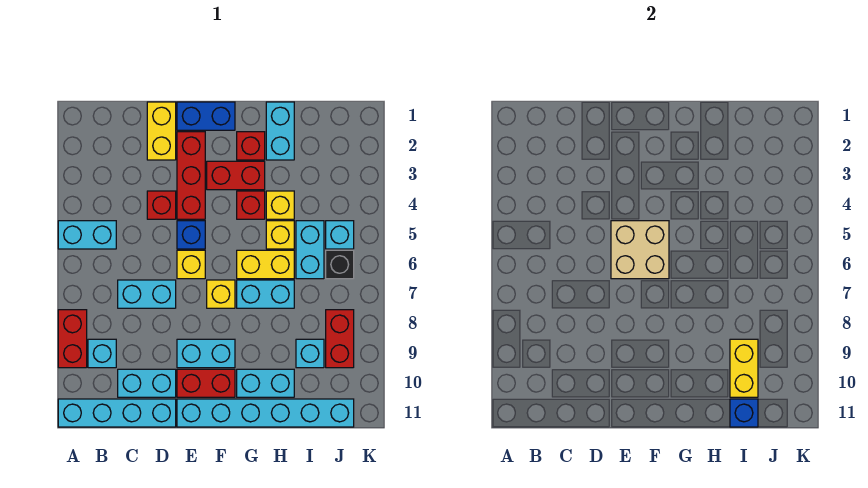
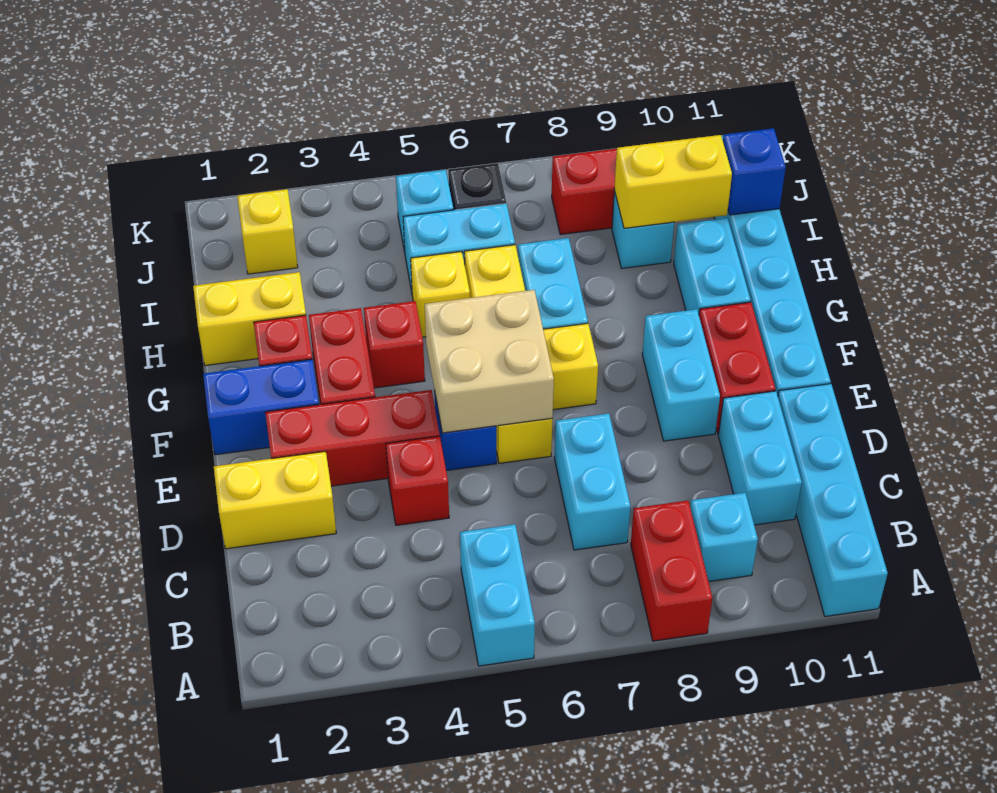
red 1x2 brick [58,310,87,368] -> red 1x2 brick turned to [631,501,712,641]
blue 1x2 brick [177,102,235,130] -> blue 1x2 brick turned to [203,359,319,455]
cyan 1x2 brick [266,102,294,160] -> yellow 1x2 brick [193,272,306,366]
yellow 1x1 brick [266,191,294,219] -> yellow 1x1 brick moved to [237,189,298,274]

